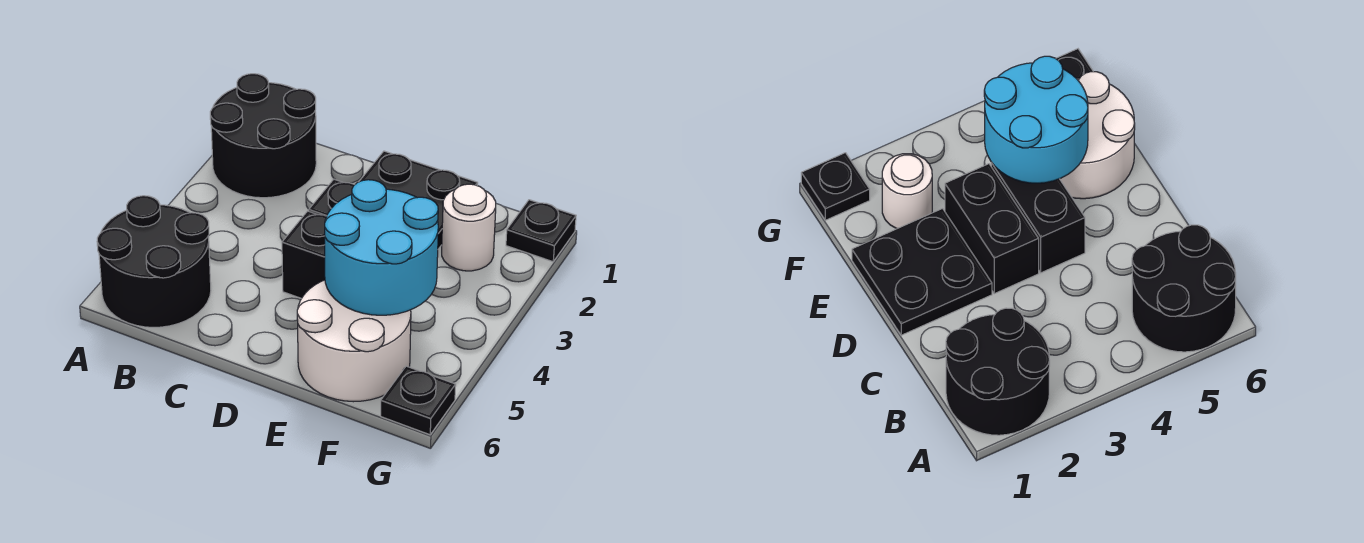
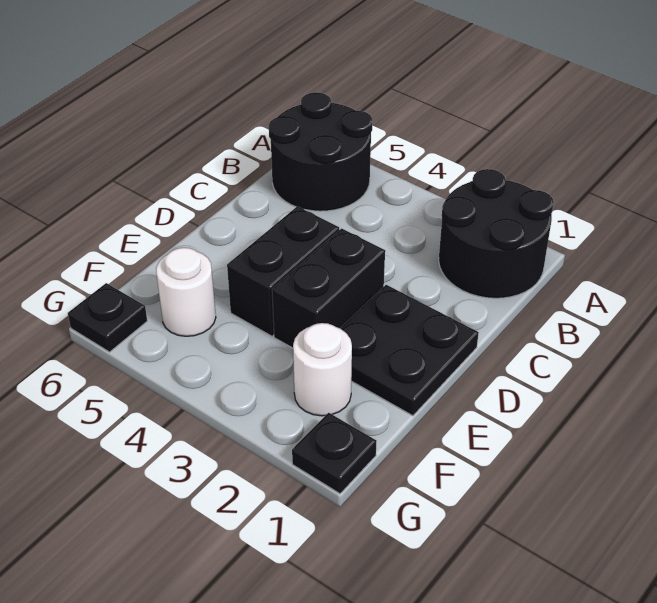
cyan 2x2 round brick [325,180,438,315] -> none
white 2x2 round brick [297,280,411,402] -> white 1x1 round brick [156,248,216,336]

